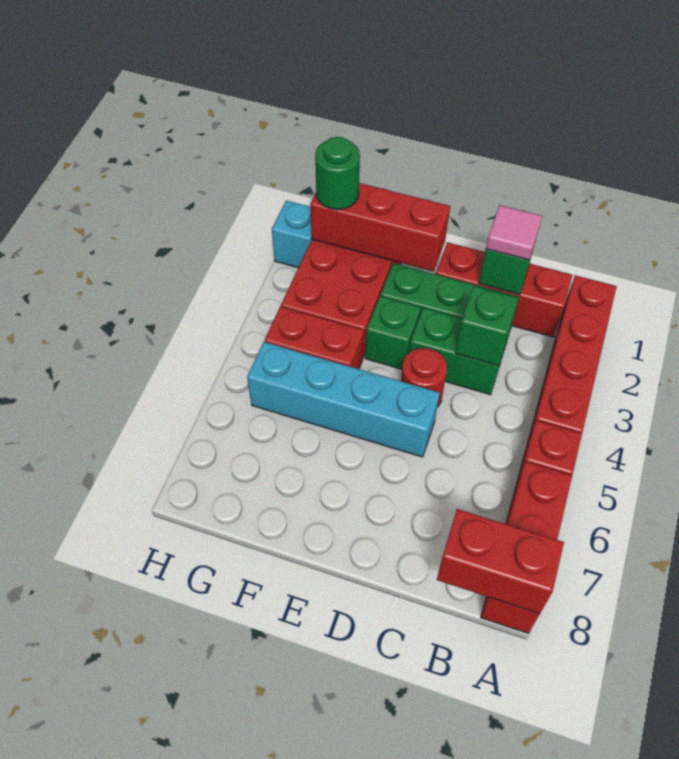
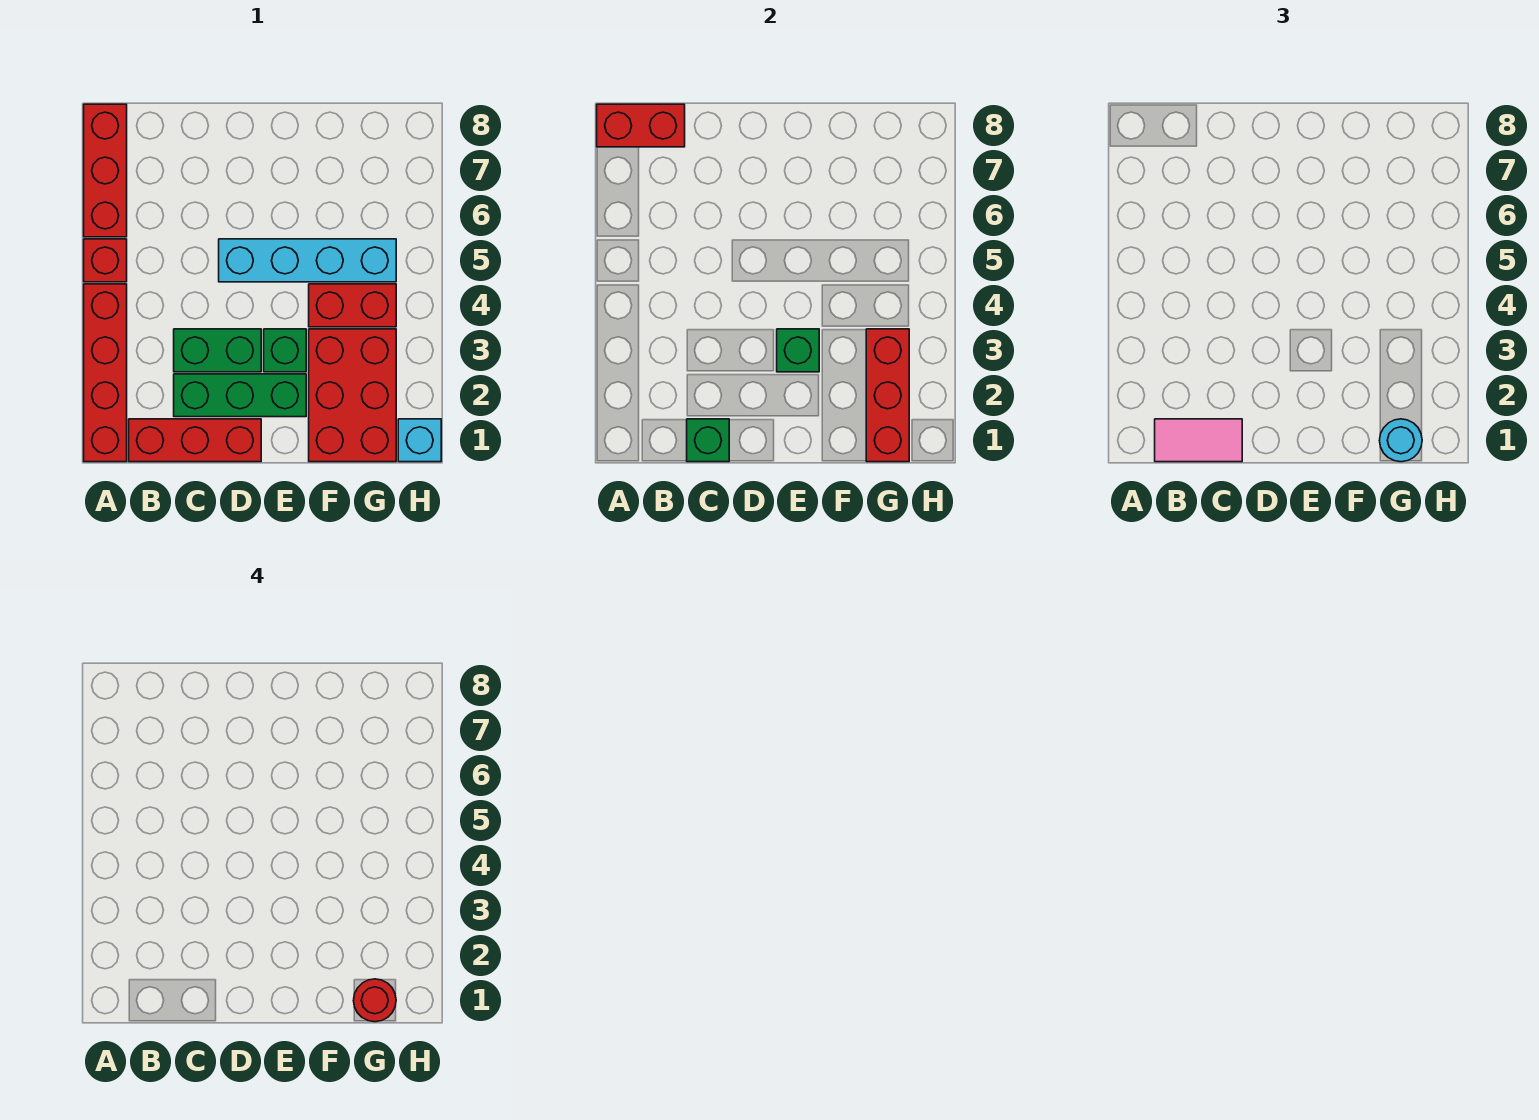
pink 1x1 tile [486,205,542,260] -> pink 1x2 tile [1155,419,1242,462]
green 1x1 brick [456,286,518,365] -> green 1x1 brick moved to [777,329,819,372]
red 1x1 round brick [401,348,447,407] -> red 1x1 round brick moved to [354,979,396,1022]
red 1x3 brick [310,183,450,272] -> red 1x3 brick turned to [866,329,909,462]
green 1x1 round brick [315,137,360,210] -> cyan 1x1 round brick [1380,419,1422,462]

